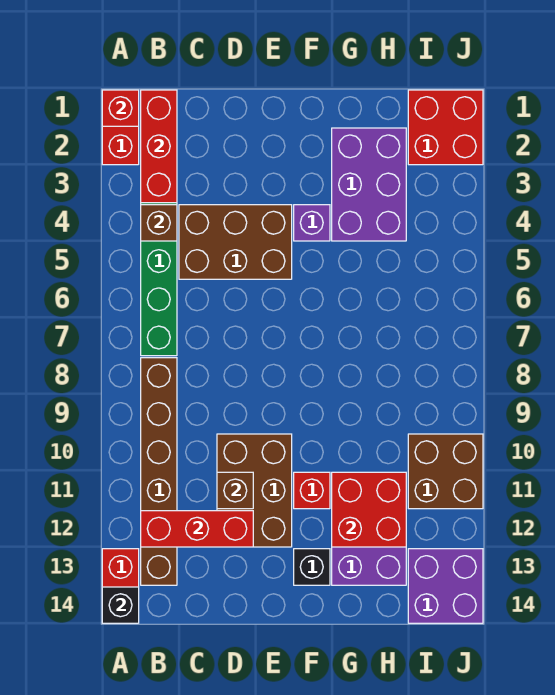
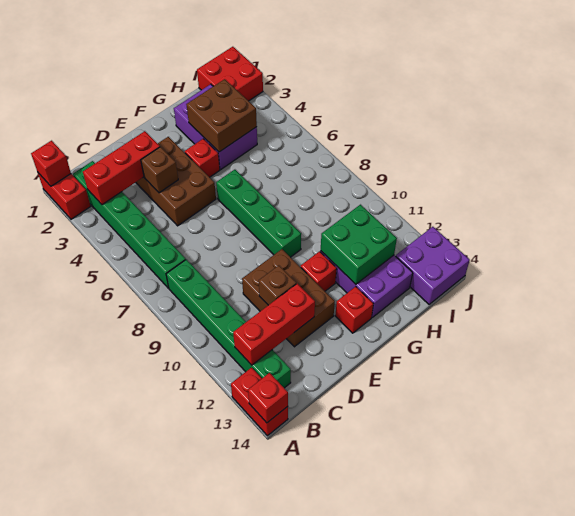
black 1x1 brick [102,587,139,623] -> red 1x1 brick [248,373,288,423]
red 1x3 brick [141,90,177,203] -> red 1x3 brick turned to [83,131,160,205]
brown 1x1 brick [141,205,177,241] -> brown 1x1 brick moved to [141,147,178,193]
brown 1x6 brick [141,358,177,585] -> green 1x6 brick [166,259,291,388]
brown 2x3 brick [179,205,292,279] -> brown 2x3 brick turned to [136,137,216,226]
purple 1x1 brick [294,205,330,241] -> red 1x1 brick [185,139,220,177]
none -> green 1x4 brick [216,170,301,257]
black 1x1 brick [294,549,330,585] -> red 1x1 brick [335,287,373,333]
red 2x2 brick [332,472,406,547] -> green 2x2 brick [321,205,397,284]
brown 2x2 brick [408,434,483,509] -> brown 2x2 brick moved to [186,79,257,152]

